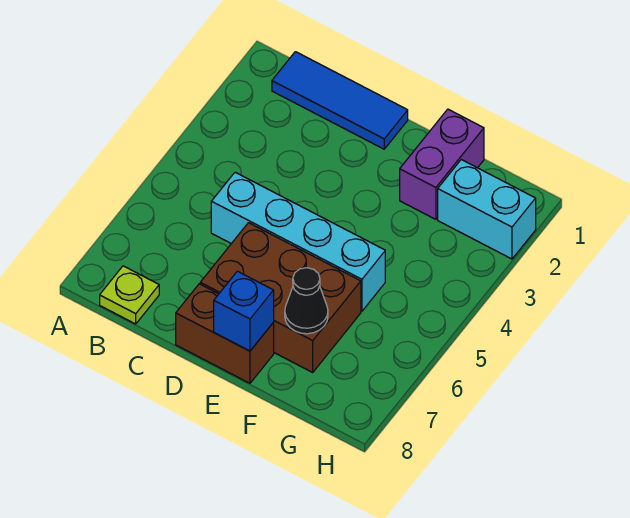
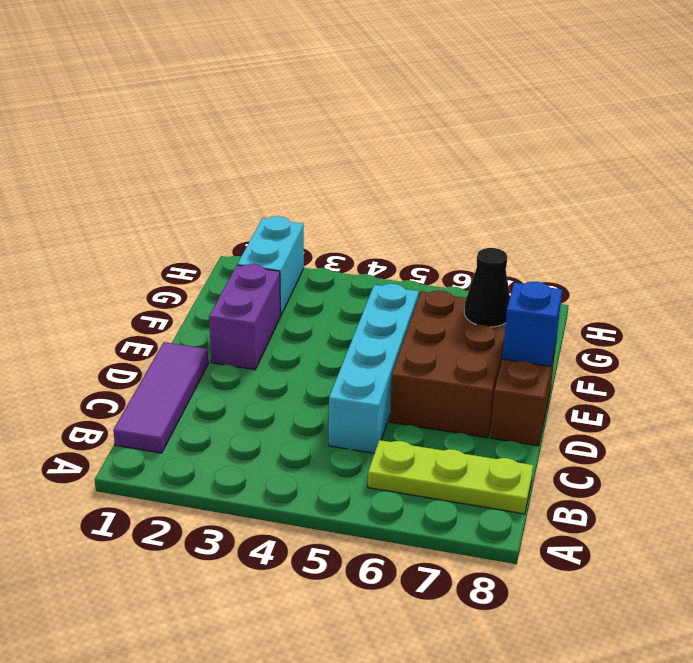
blue 1x3 tile [272,52,408,149] -> purple 1x3 tile [113,342,208,453]
lime 1x1 plate [100,266,159,324] -> lime 1x3 plate [368,440,533,514]
purple 1x2 brick [400,109,484,219] -> purple 1x2 brick turned to [209,264,280,370]

